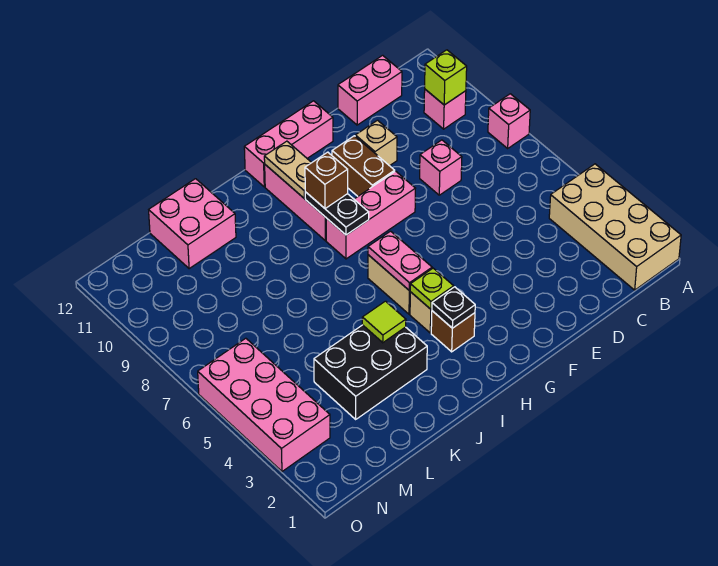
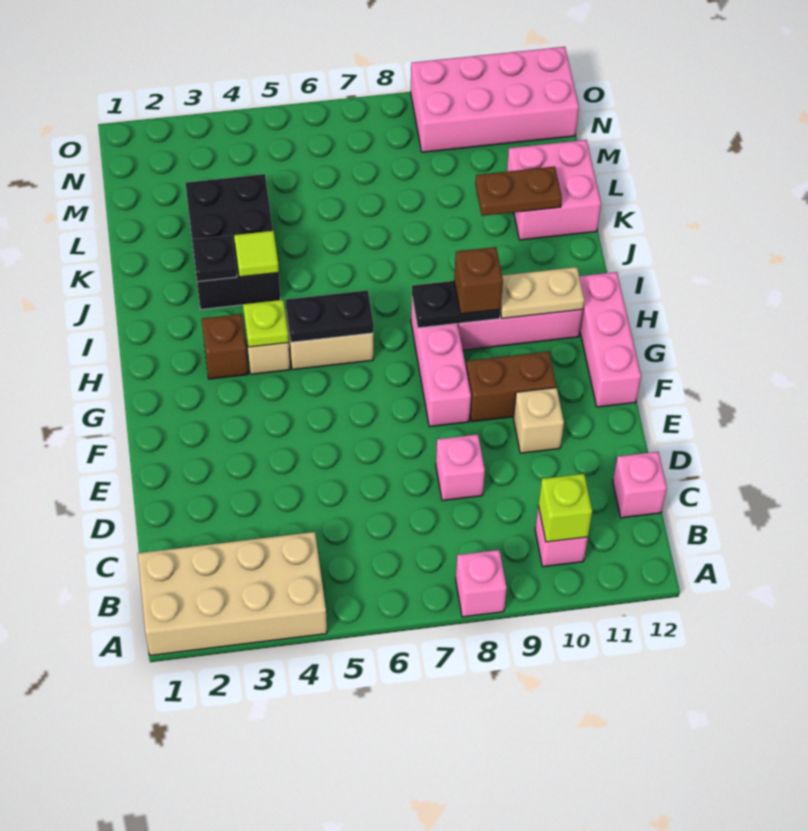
pink 1x2 brick [338,55,402,125] -> pink 1x1 brick [613,452,667,518]
black 1x1 plate [432,287,475,328] -> black 1x1 plate moved to [192,235,237,282]
pink 1x2 plate [368,231,432,291] -> black 1x2 plate [286,290,374,342]
none -> brown 1x2 plate [475,166,562,216]
pink 2x4 brick [198,338,330,471] -> pink 2x4 brick moved to [411,47,579,152]

